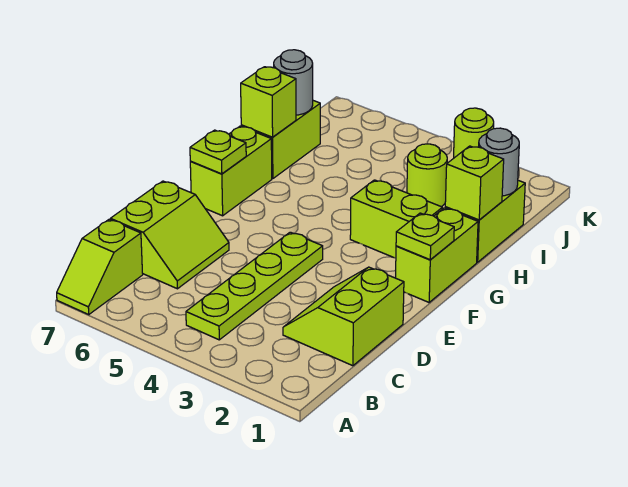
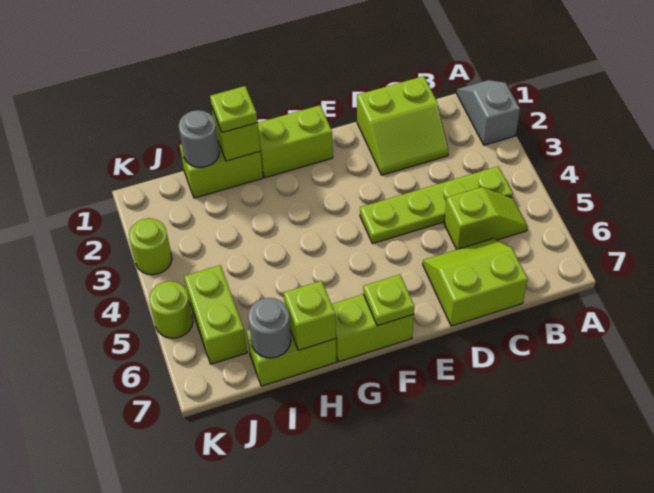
none -> grey 1x2 slope [457,80,520,145]
lime 1x2 slope [57,219,143,314] -> lime 1x2 slope moved to [444,187,528,250]
lime 1x1 plate [396,213,454,260] -> lime 1x1 plate moved to [210,86,258,133]
lime 1x2 brick [350,180,442,258] -> lime 1x2 brick moved to [184,265,247,364]
lime 1x1 round brick [407,144,447,207] -> lime 1x1 round brick moved to [149,281,193,338]

